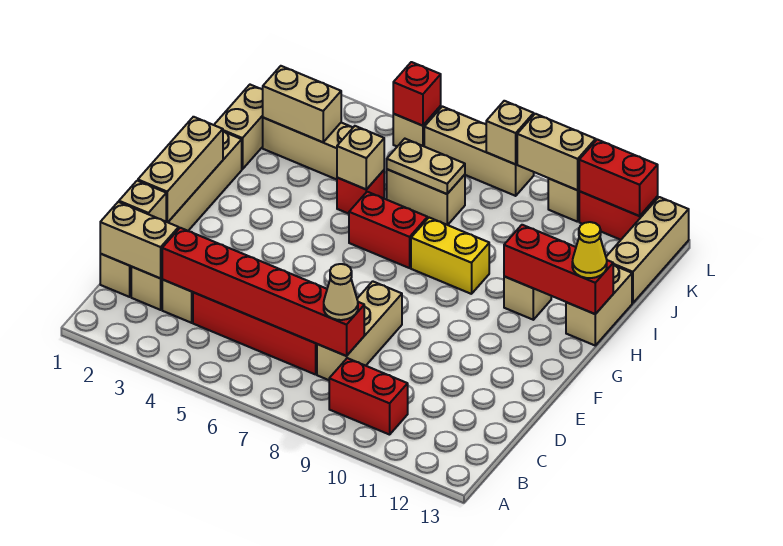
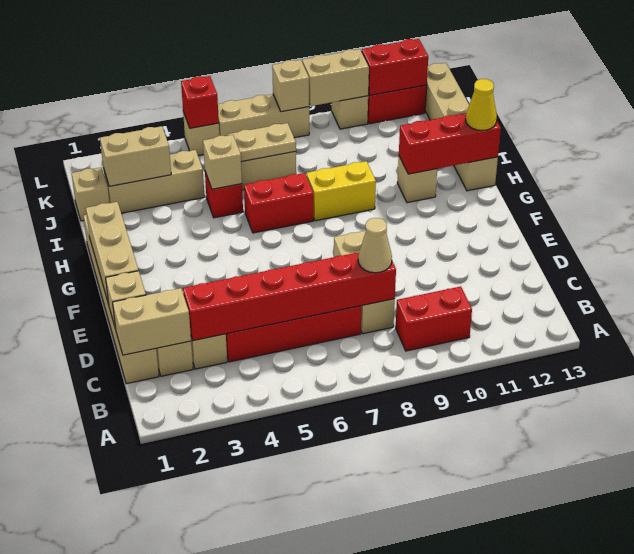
tan 1x2 brick [214,85,263,169] -> tan 1x1 brick [72,167,109,221]

